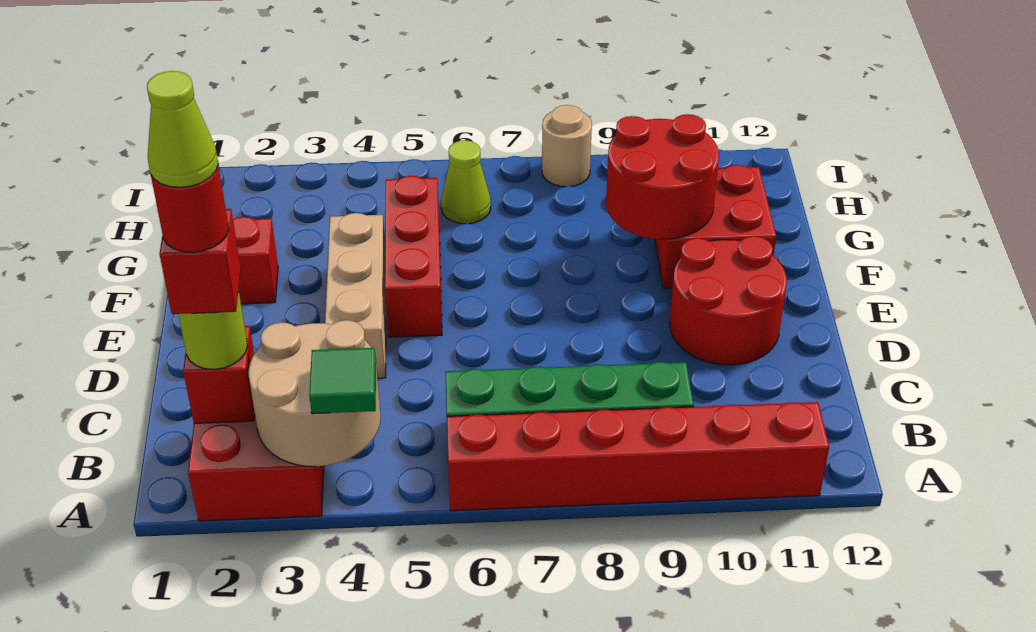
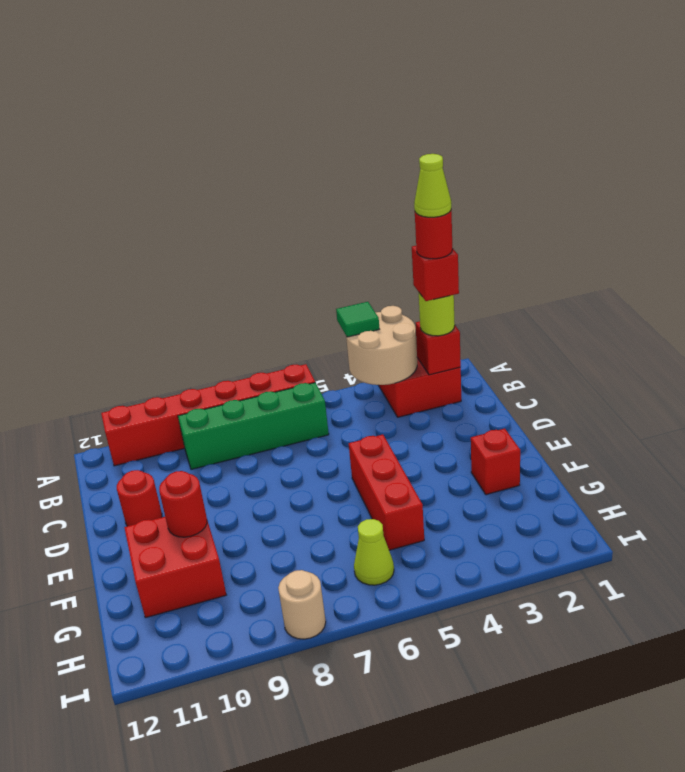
tan 1x3 brick [325,213,386,378] -> none
red 2x2 round brick [670,236,787,365] -> red 1x1 round brick [117,470,162,526]
red 2x2 round brick [606,114,719,239] -> red 1x1 round brick [159,471,207,537]

